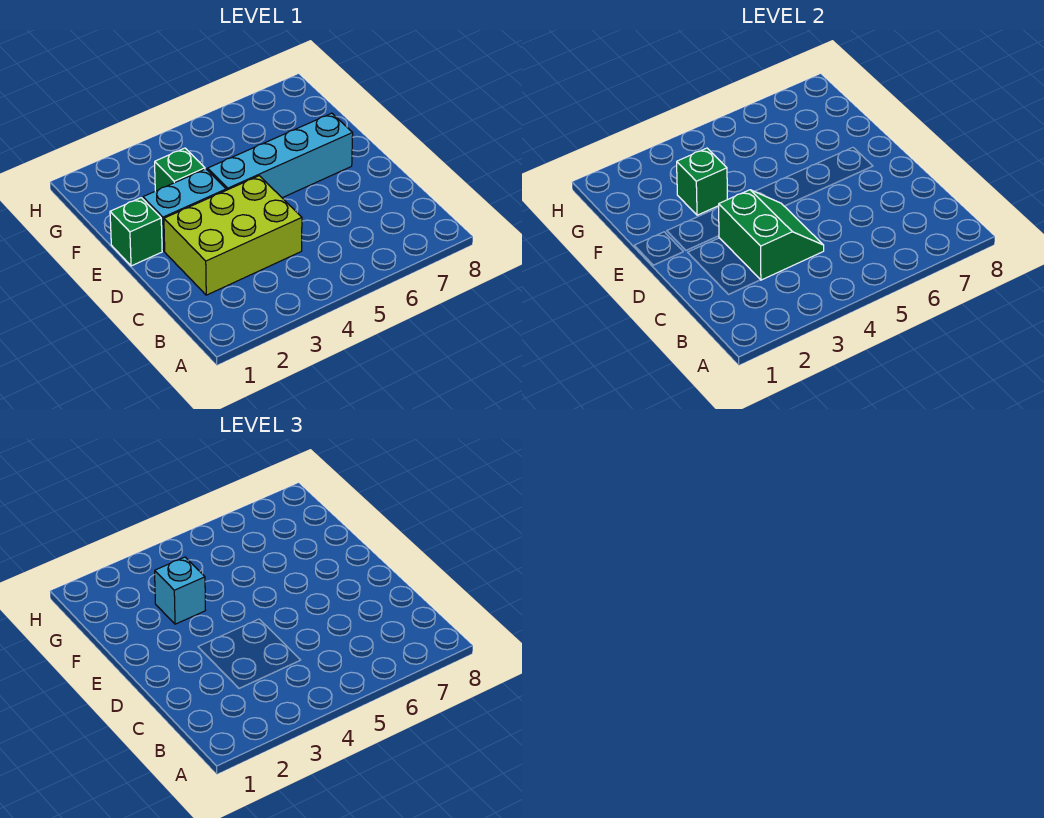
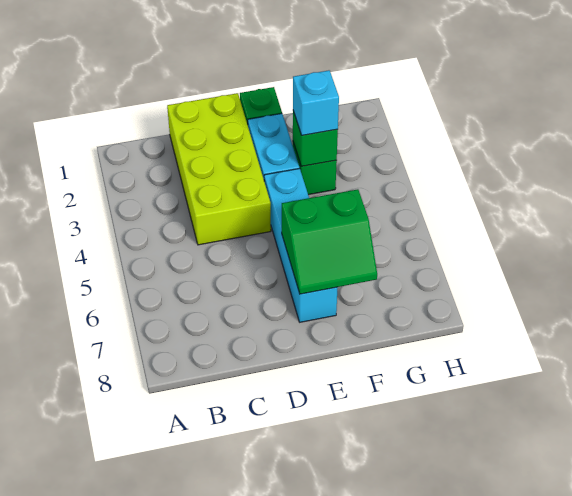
lime 2x3 brick [164,176,302,295] -> lime 2x4 brick [167,93,271,245]
green 2x2 slope [719,190,824,280] -> green 2x2 slope moved to [282,189,377,294]

